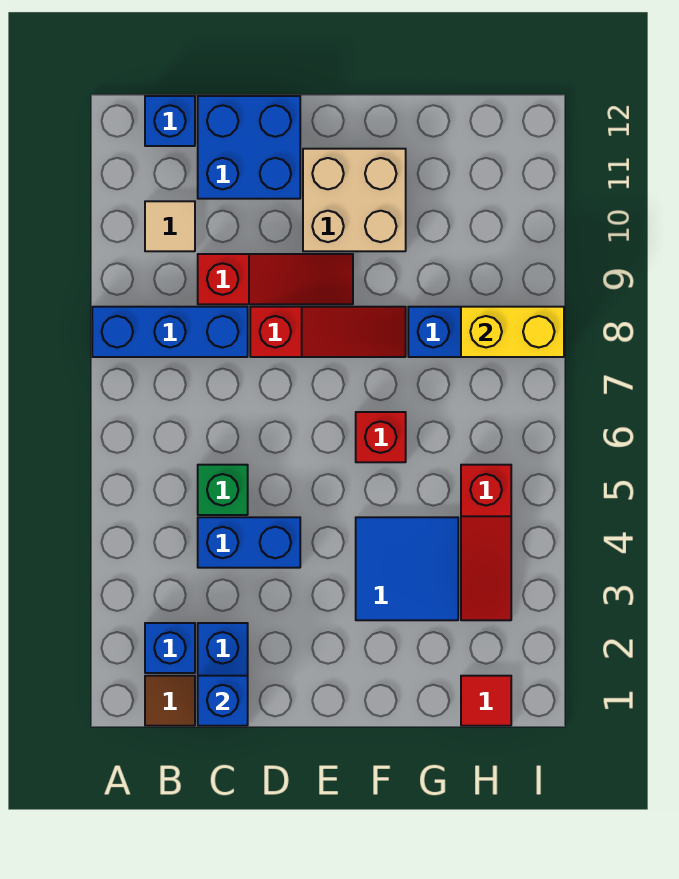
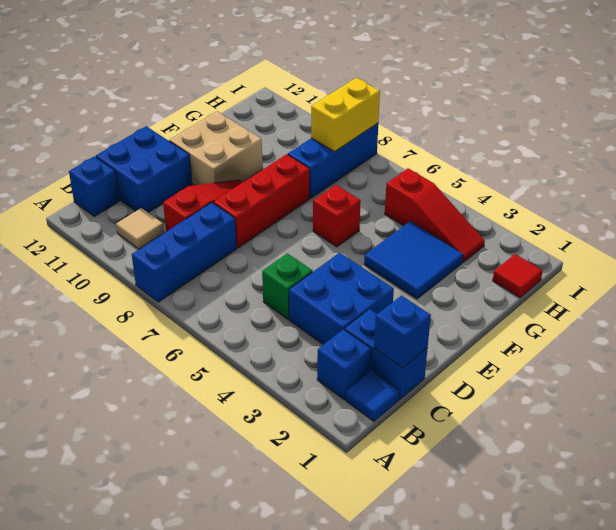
brown 1x1 tile [145,676,195,726] -> blue 1x1 tile [346,371,400,421]
blue 1x2 brick [198,517,300,568] -> blue 2x2 brick [289,253,394,345]
red 1x3 slope [250,307,406,357] -> red 1x3 brick [213,154,310,248]

